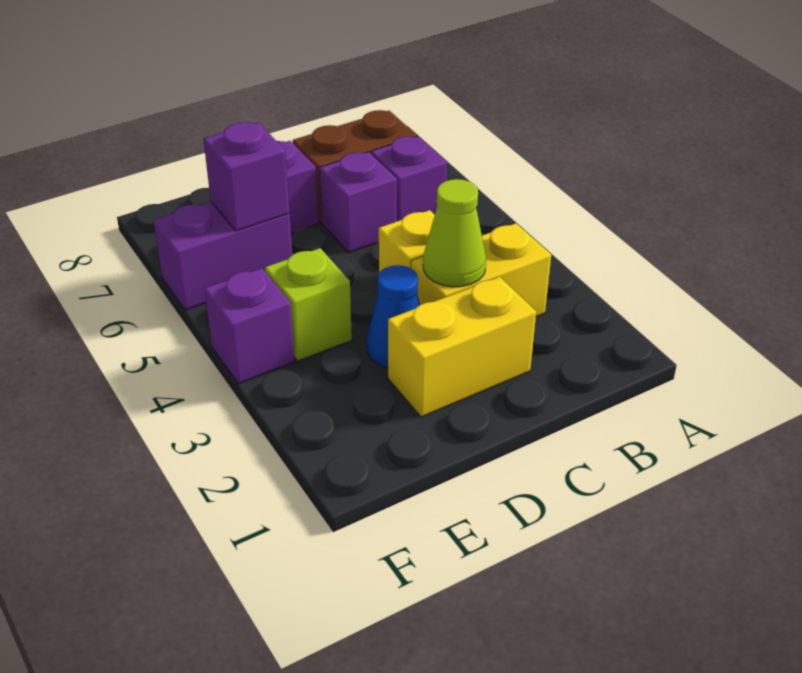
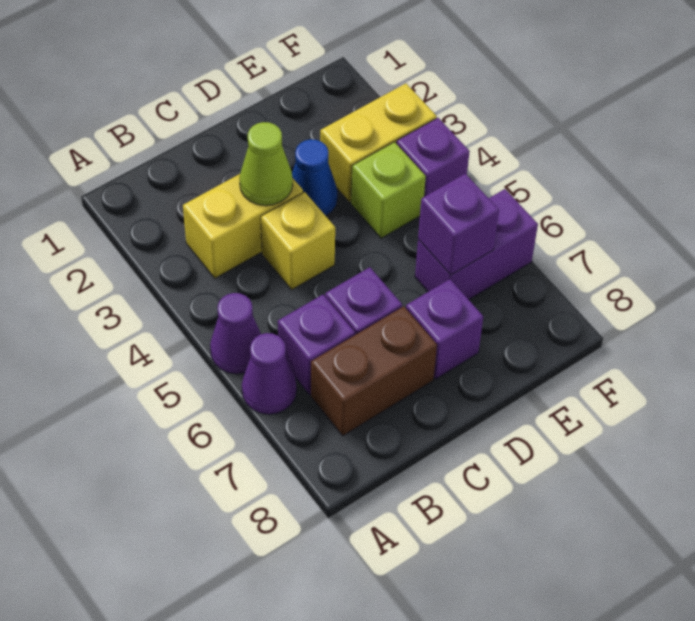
none -> purple 1x1 cone [210,293,261,374]
none -> purple 1x1 cone [242,333,297,414]
yellow 1x2 brick [388,277,536,417] -> yellow 1x2 brick moved to [320,84,437,202]

